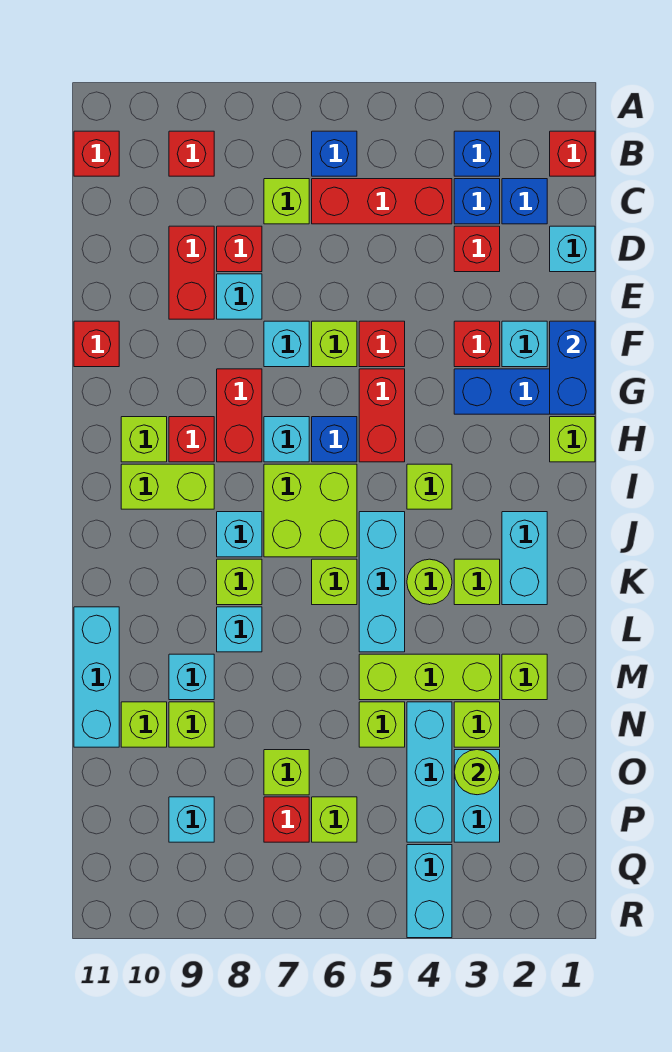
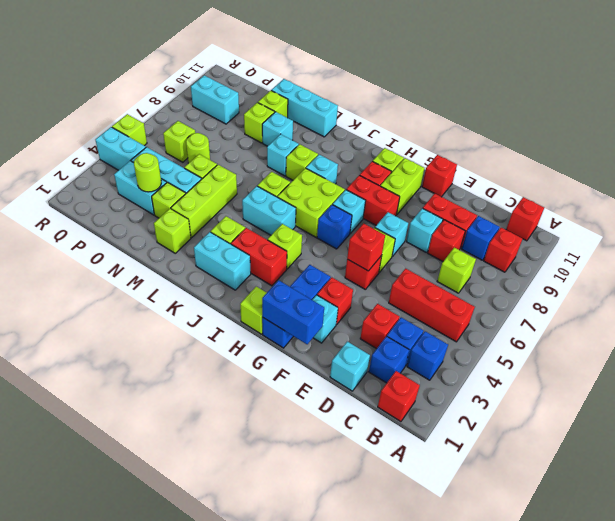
blue 1x1 brick [312,131,357,176] -> blue 1x1 brick moved to [462,216,499,260]
red 1x3 brick [312,179,452,224] -> red 1x3 brick turned to [389,269,475,342]
red 1x2 brick [359,369,405,462] -> red 1x2 brick moved to [231,228,287,286]
lime 1x2 brick [121,464,214,509] -> lime 1x2 brick moved to [381,158,424,215]
cyan 1x3 brick [359,512,405,652] -> cyan 1x2 brick [242,186,296,235]
lime 1x1 round brick [407,559,452,605] -> lime 1x1 round brick moved to [186,133,210,163]
lime 1x1 brick [264,750,309,795] -> lime 1x1 brick moved to [112,114,147,146]
red 1x1 brick [264,797,309,842] -> red 1x1 brick moved to [347,224,385,271]
cyan 1x1 brick [169,797,214,842] -> cyan 1x2 brick [191,75,239,124]

